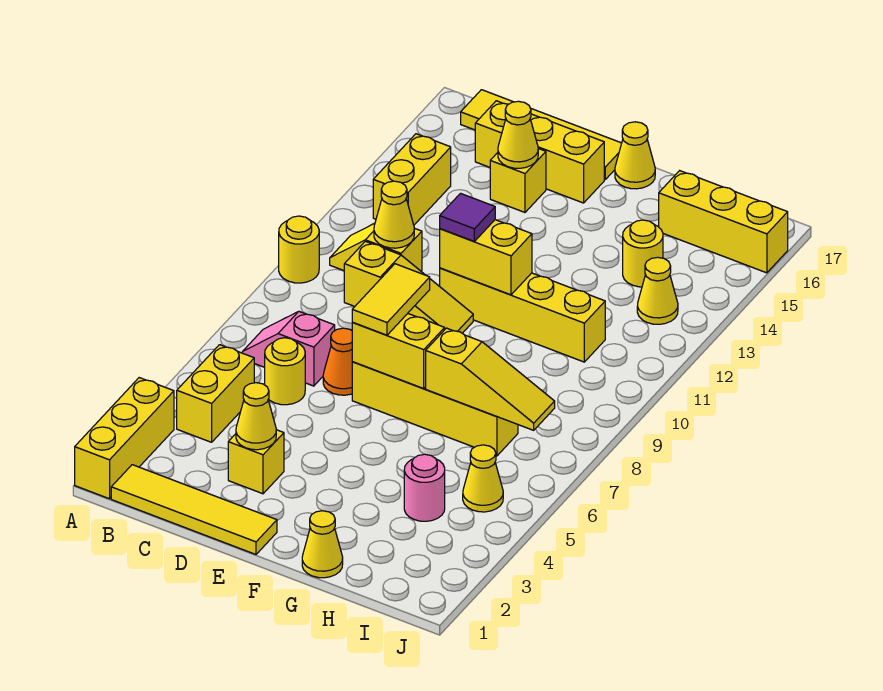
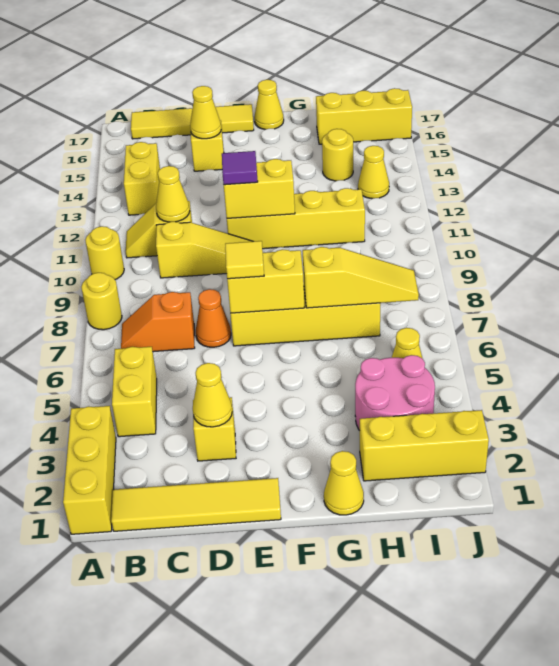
pink 1x2 slope [242,312,335,386] -> orange 1x2 slope [121,292,195,352]
yellow 1x1 round brick [265,338,305,405] -> yellow 1x1 round brick moved to [81,273,122,330]
yellow 1x3 brick [475,101,604,203] -> yellow 1x3 brick moved to [360,410,489,481]
yellow 1x2 tile [352,264,430,335] -> yellow 1x1 tile [225,241,264,279]
pink 1x1 round brick [404,454,445,521] -> pink 2x2 round brick [355,355,435,431]

